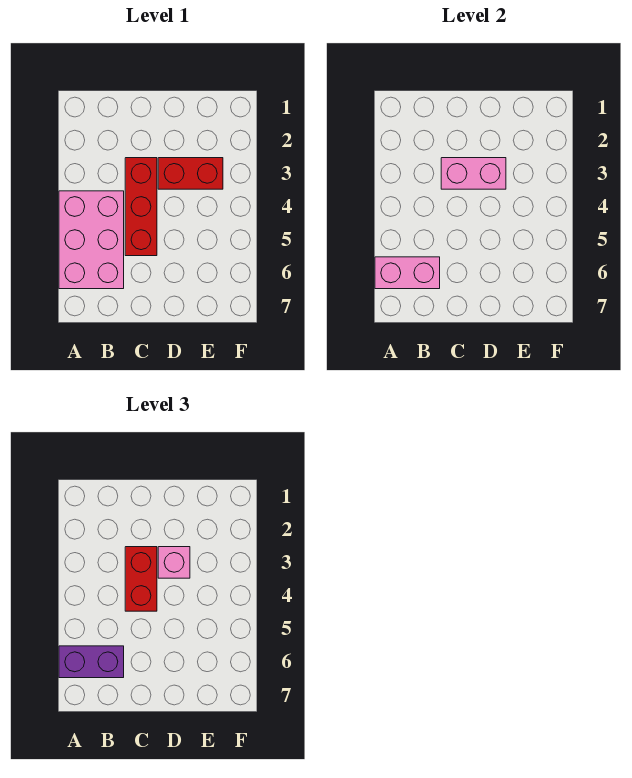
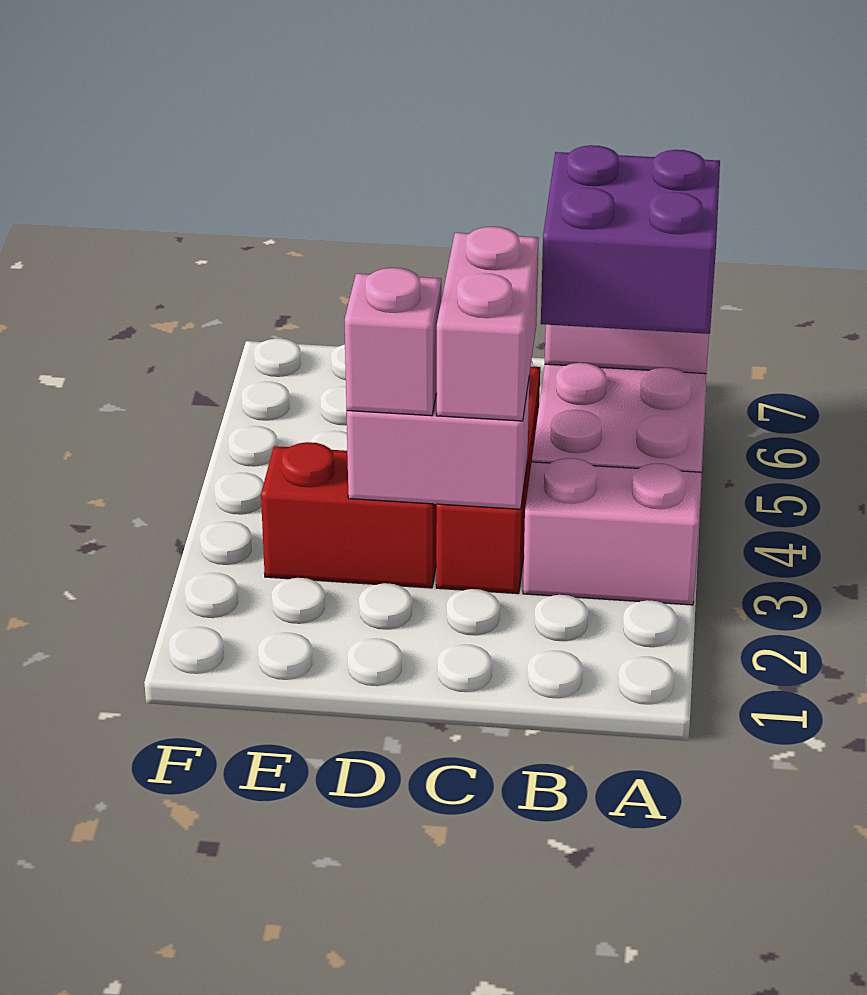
none -> pink 1x2 brick [523,458,702,605]
purple 1x2 brick [59,646,124,678] -> purple 2x2 brick [541,145,720,334]
red 1x2 brick [125,547,157,611] -> pink 1x2 brick [437,227,538,421]

